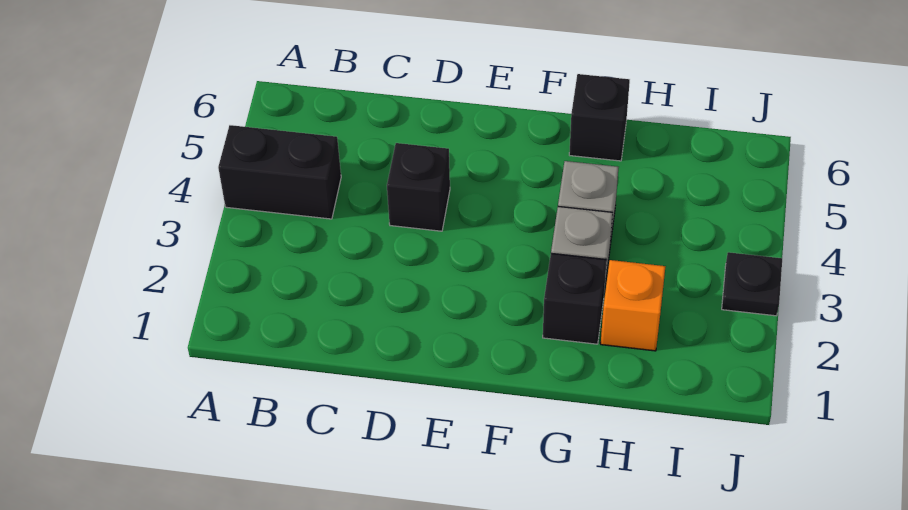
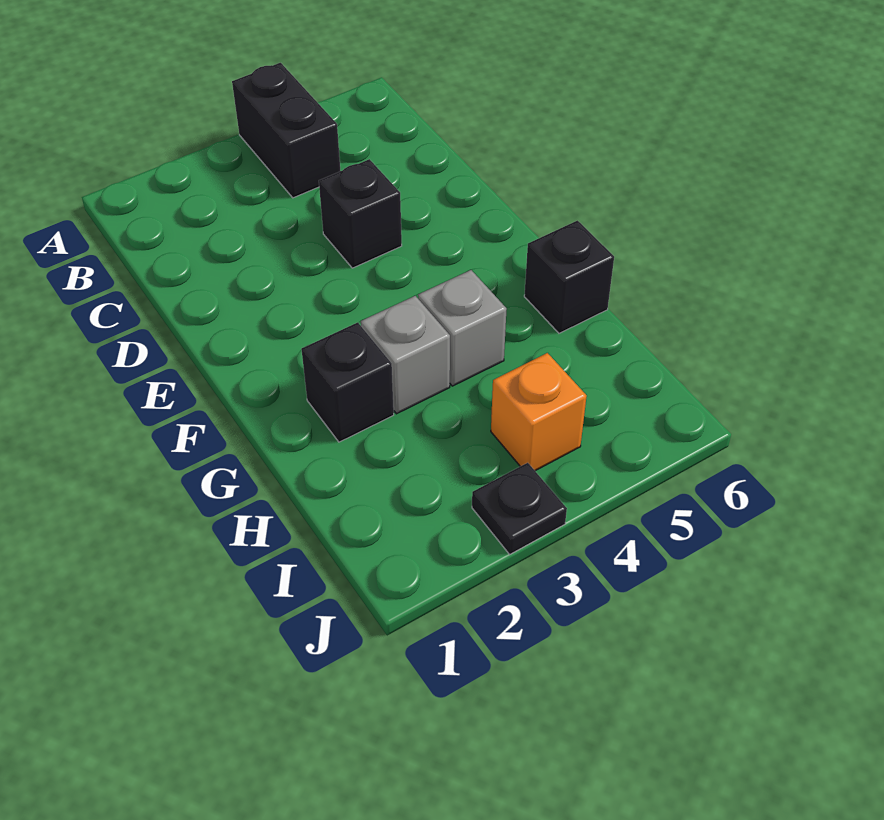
orange 1x1 brick [601,260,666,351] -> orange 1x1 brick moved to [491,353,587,471]

